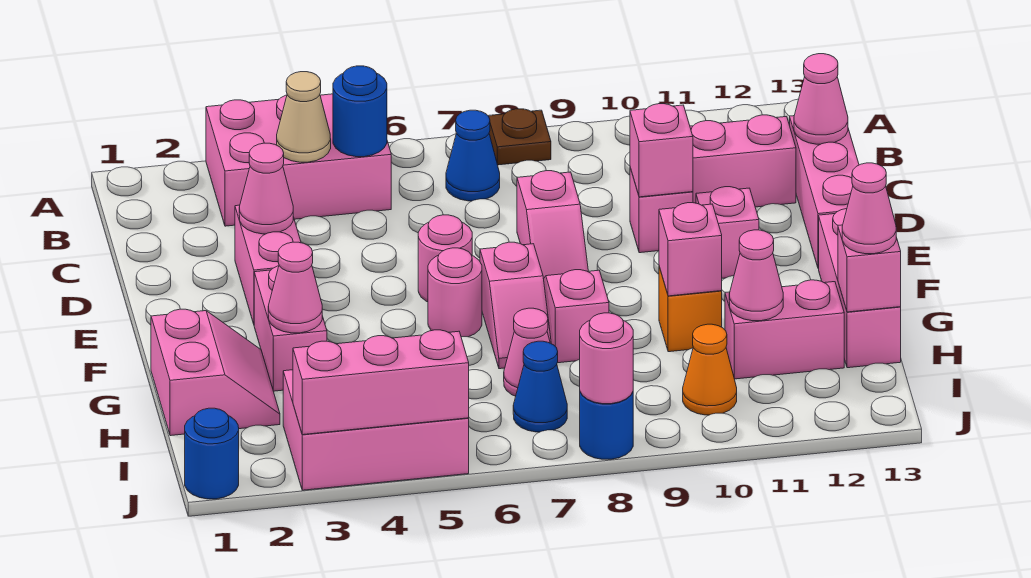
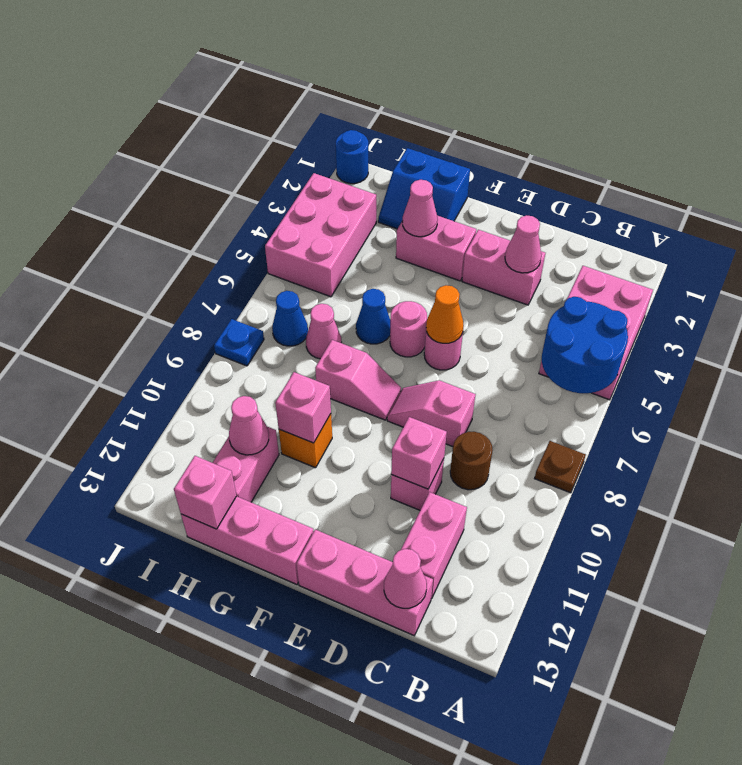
tan 1x1 cone [277,72,331,162] -> none
blue 1x1 round brick [333,66,387,157] -> blue 2x2 round brick [542,297,628,393]
blue 1x1 cone [446,110,500,201] -> blue 1x1 cone moved to [356,289,390,344]
none -> brown 1x1 round brick [450,432,493,490]
pink 1x1 brick [696,187,759,278] -> none
pink 1x2 slope [480,242,551,369] -> none
pink 2x2 slope [151,309,280,436] -> blue 2x2 slope [378,148,470,229]
pink 1x1 cone [842,163,896,254] -> none
orange 1x1 cone [683,324,737,415] -> orange 1x1 cone moved to [426,285,464,343]
pink 1x3 brick [293,330,469,435] -> none
blue 1x1 round brick [580,392,633,459] -> blue 1x1 plate [214,319,264,366]
pink 1x1 round brick [580,313,633,404] -> none

